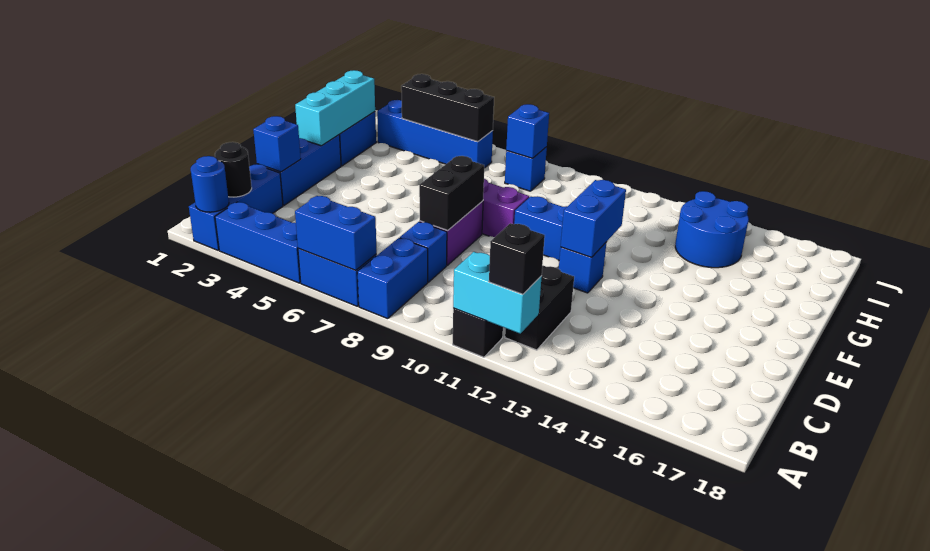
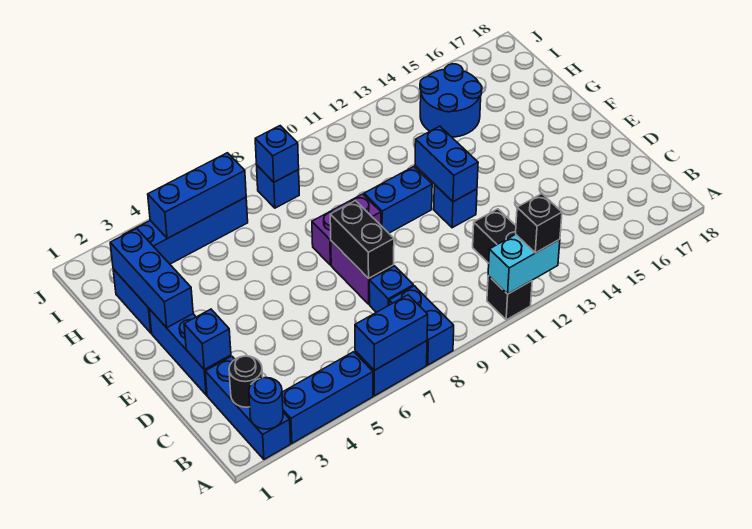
cyan 1x3 brick [295,70,375,146] -> blue 1x3 brick [110,228,193,328]
black 1x3 brick [401,74,494,142] -> blue 1x3 brick [148,153,246,238]

